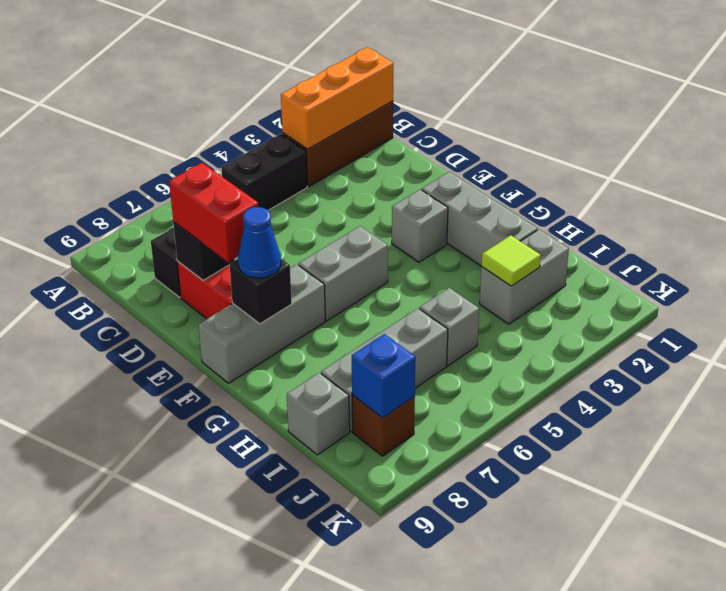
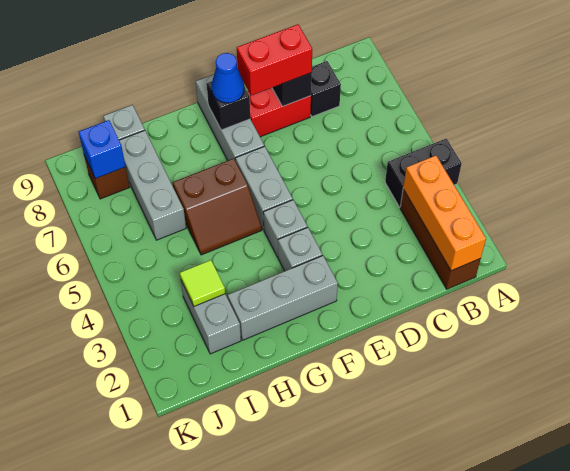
black 1x2 brick [221,134,307,210] -> black 1x2 brick turned to [385,138,462,207]
none -> brown 2x2 slope [173,158,262,255]
grey 1x1 brick [420,288,479,366] -> grey 1x1 brick moved to [263,200,307,257]

